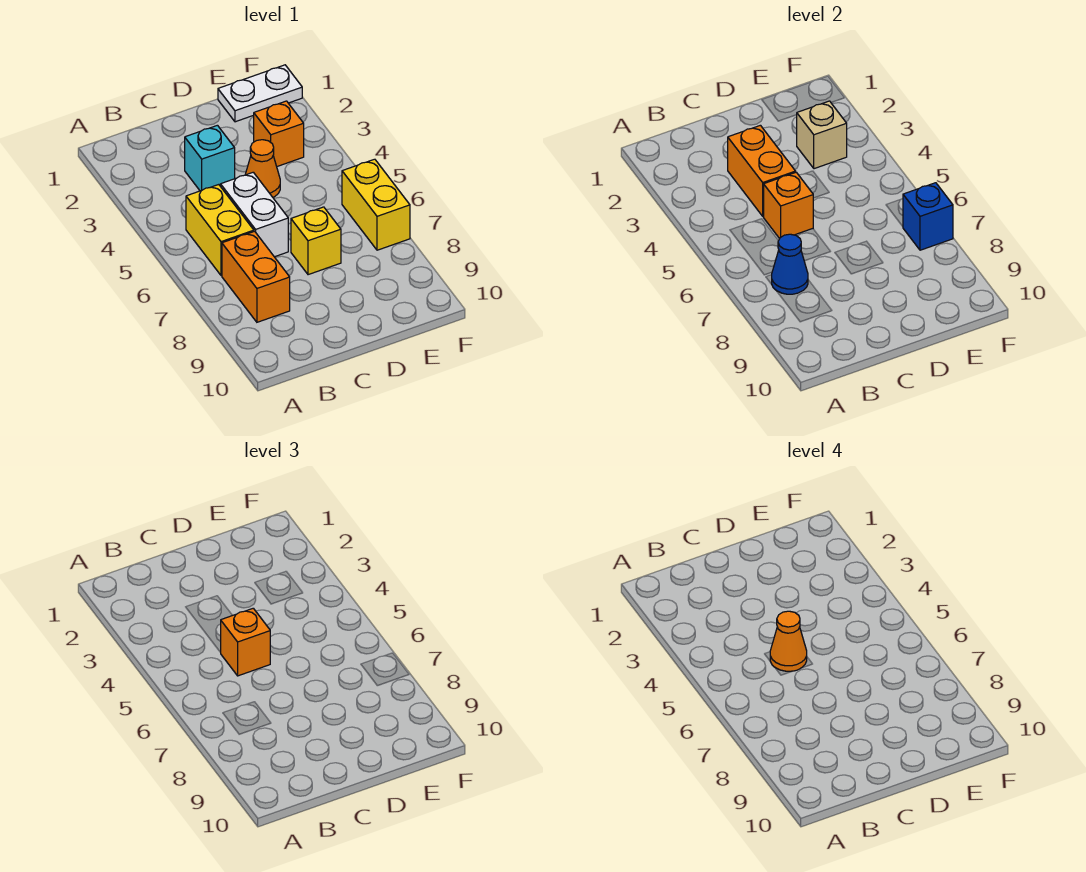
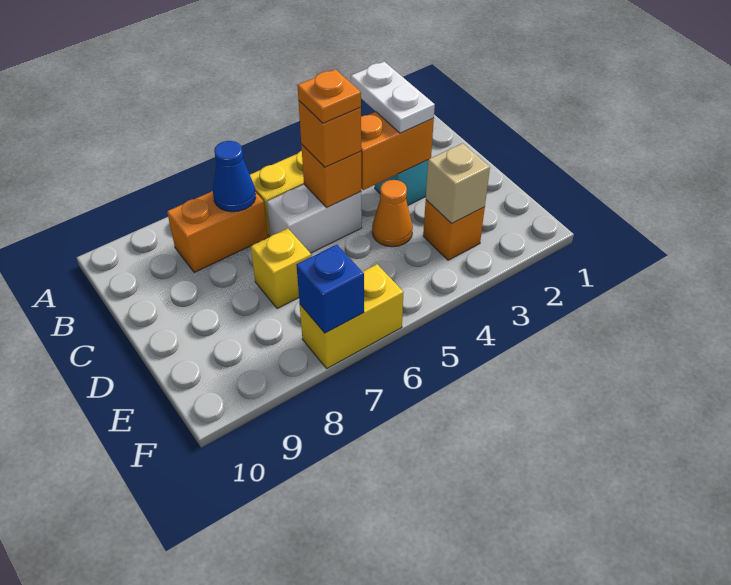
orange 1x1 cone [770,611,807,671] -> orange 1x1 plate [297,69,361,123]
white 1x2 plate [218,65,302,122] -> white 1x2 plate moved to [351,62,435,133]

